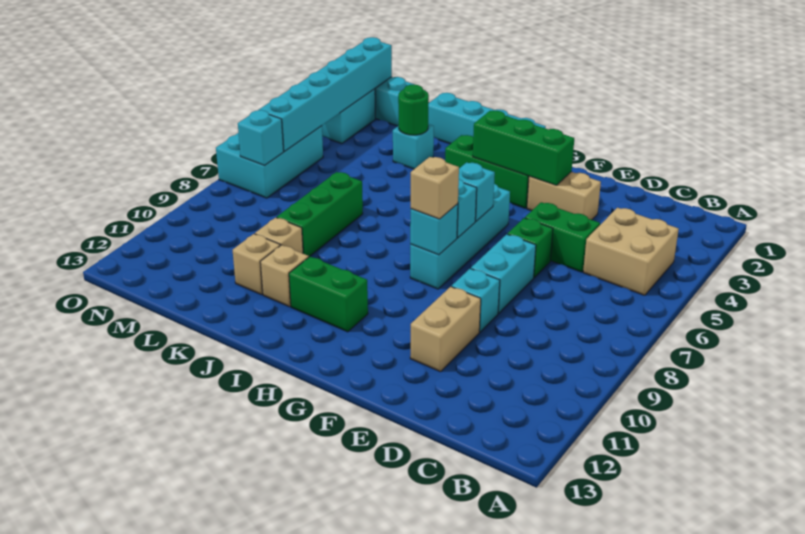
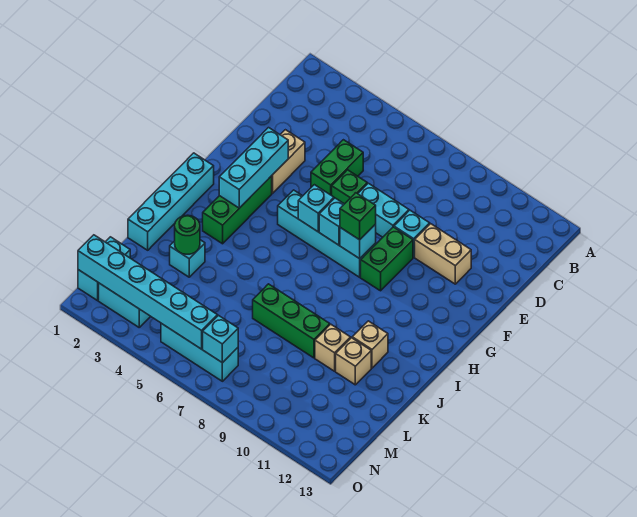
tan 2x2 brick [583,208,679,295] -> none
green 1x3 brick [473,111,574,185] -> cyan 1x3 brick [219,128,288,208]
tan 1x1 brick [411,157,459,219] -> green 1x1 brick [340,193,376,240]
green 1x2 brick [289,257,368,332] -> green 1x2 brick moved to [361,227,413,291]
cyan 2x3 brick [216,126,323,198] -> cyan 1x3 brick [161,323,238,381]

